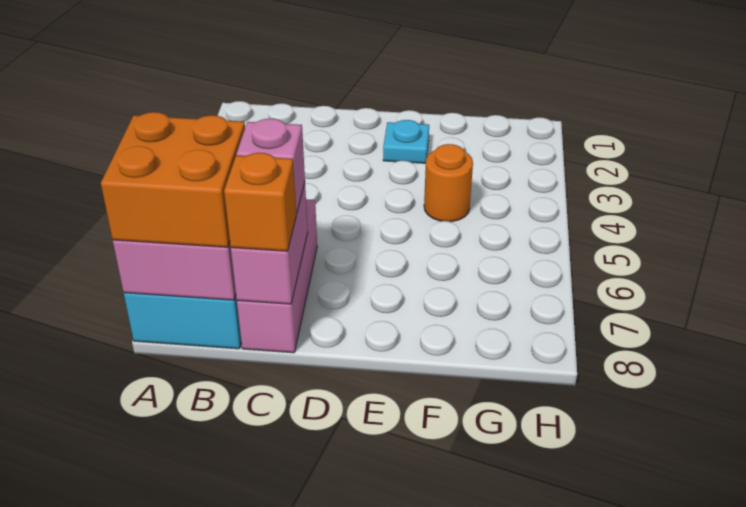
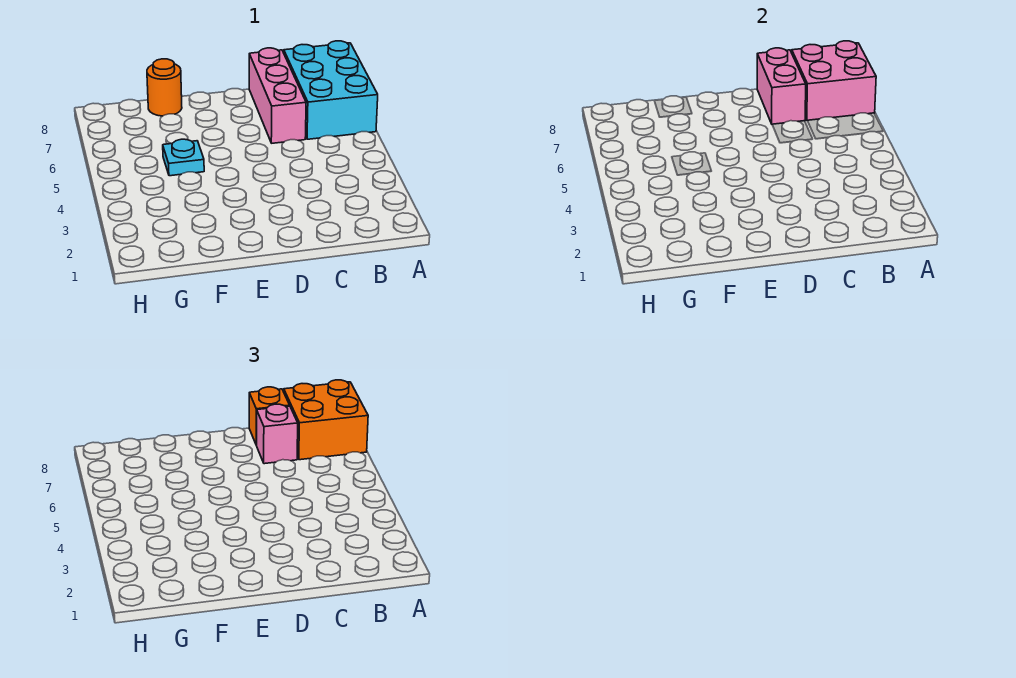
cyan 1x1 plate [383,120,429,163] -> cyan 1x1 plate moved to [163,139,204,176]
orange 1x1 round brick [424,144,473,222] -> orange 1x1 round brick moved to [147,59,182,116]

